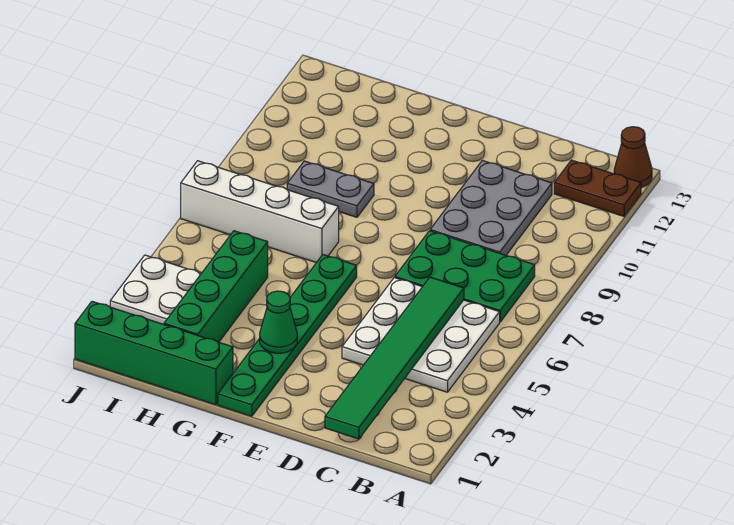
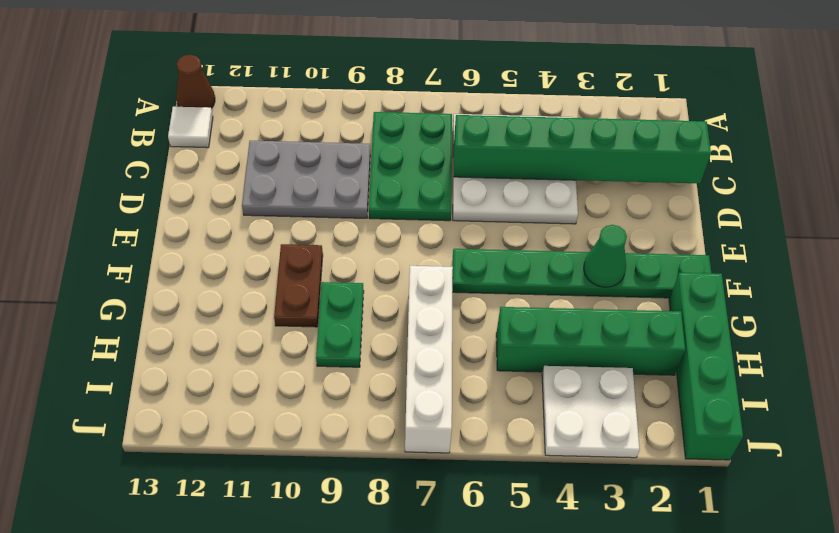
brown 1x2 plate [554,160,641,216] -> brown 1x2 plate moved to [274,244,323,327]
none -> white 1x1 tile [168,107,213,148]
green 1x6 tile [325,277,464,439] -> green 1x6 brick [454,115,711,183]
grey 1x2 plate [287,161,374,217] -> green 1x2 plate [316,282,364,367]

